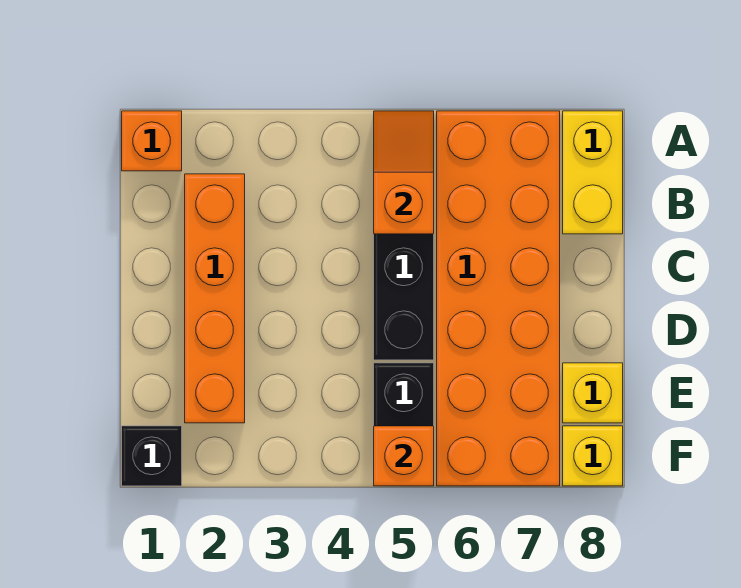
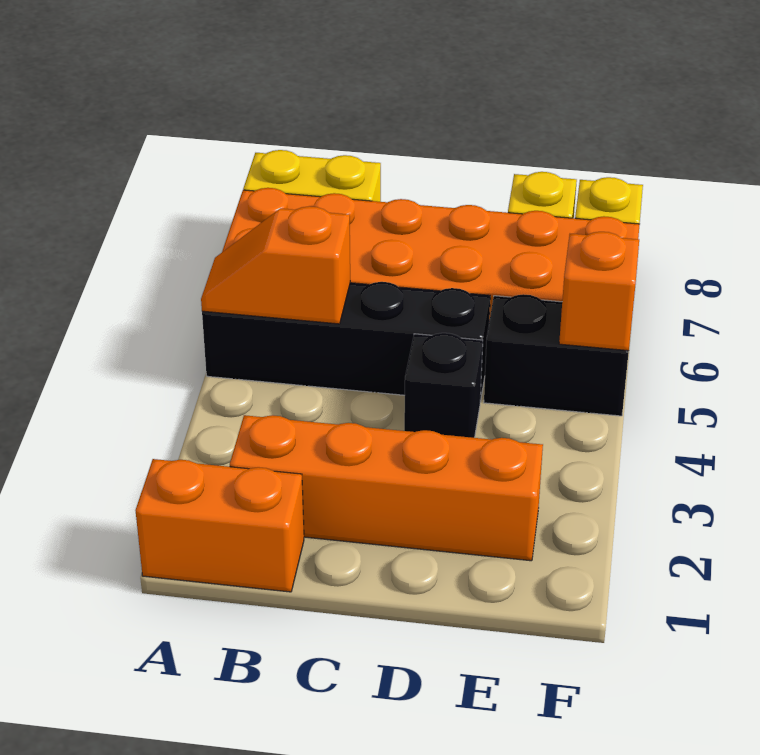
orange 1x1 brick [122,111,182,171] -> orange 1x2 brick [136,459,304,592]
black 1x1 brick [122,426,182,486] -> black 1x1 brick moved to [404,333,483,438]

